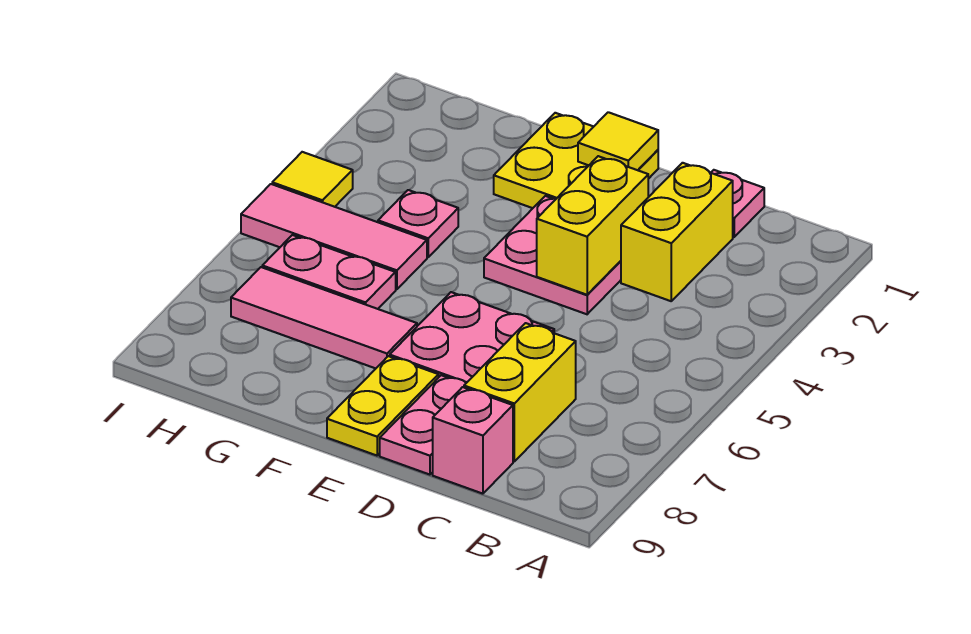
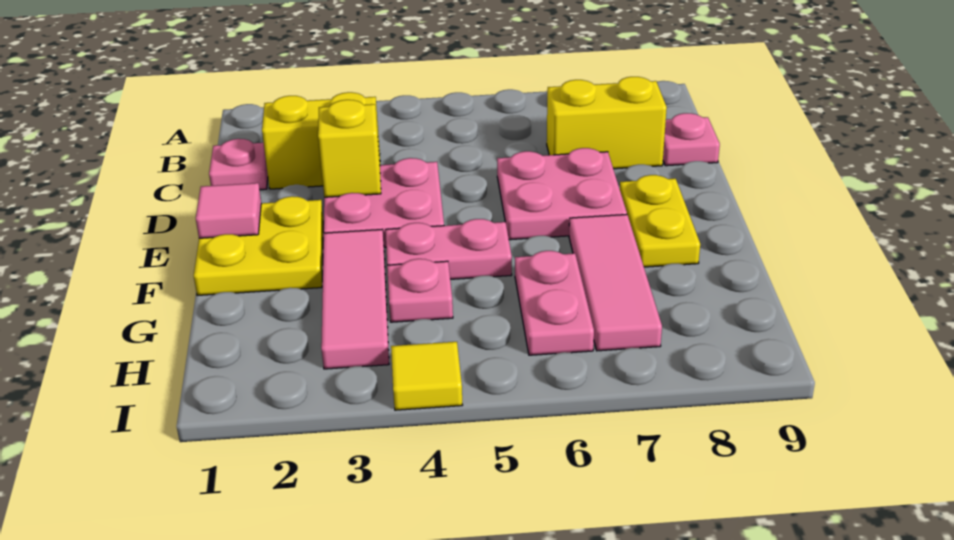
pink 1x1 brick [433,387,513,494] -> pink 1x1 plate [663,113,720,166]
yellow 1x2 brick [537,156,648,295] -> yellow 1x1 brick [318,100,381,197]
pink 1x2 plate [380,375,466,475] -> pink 1x2 plate moved to [386,219,512,279]
yellow 1x1 tile [578,112,658,170] -> pink 1x1 tile [196,183,261,238]
yellow 1x2 plate [327,356,439,456] -> yellow 1x2 plate turned to [620,175,700,267]
pink 1x3 tile [241,184,427,289] -> pink 1x3 tile moved to [321,230,389,369]

